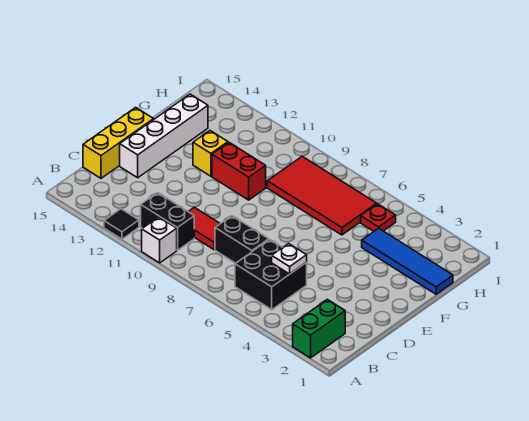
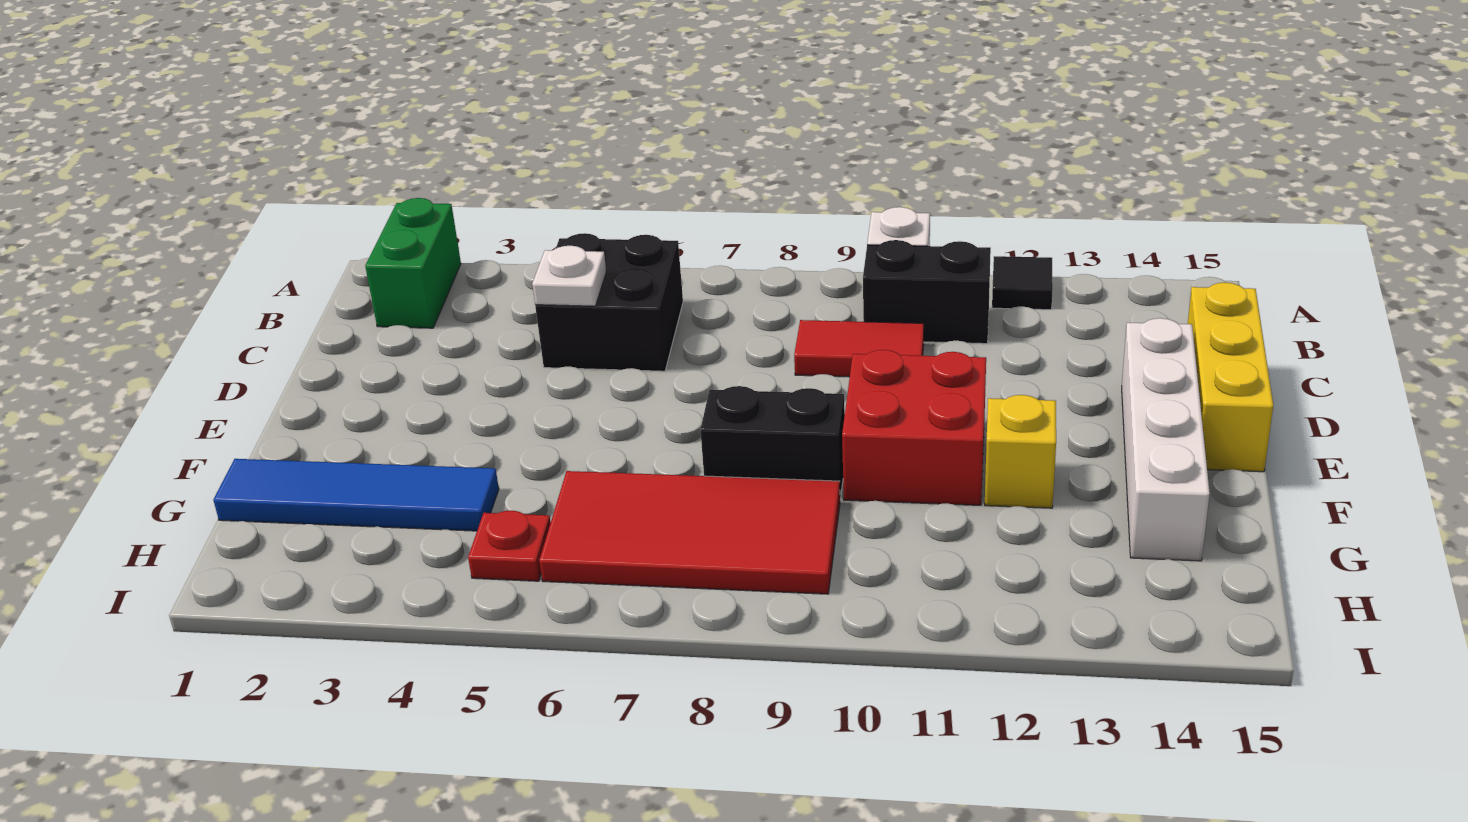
black 1x2 brick [215,216,269,263] -> black 1x2 brick moved to [700,386,845,499]
red 1x2 brick [212,142,266,200] -> red 2x2 brick [842,350,986,505]

